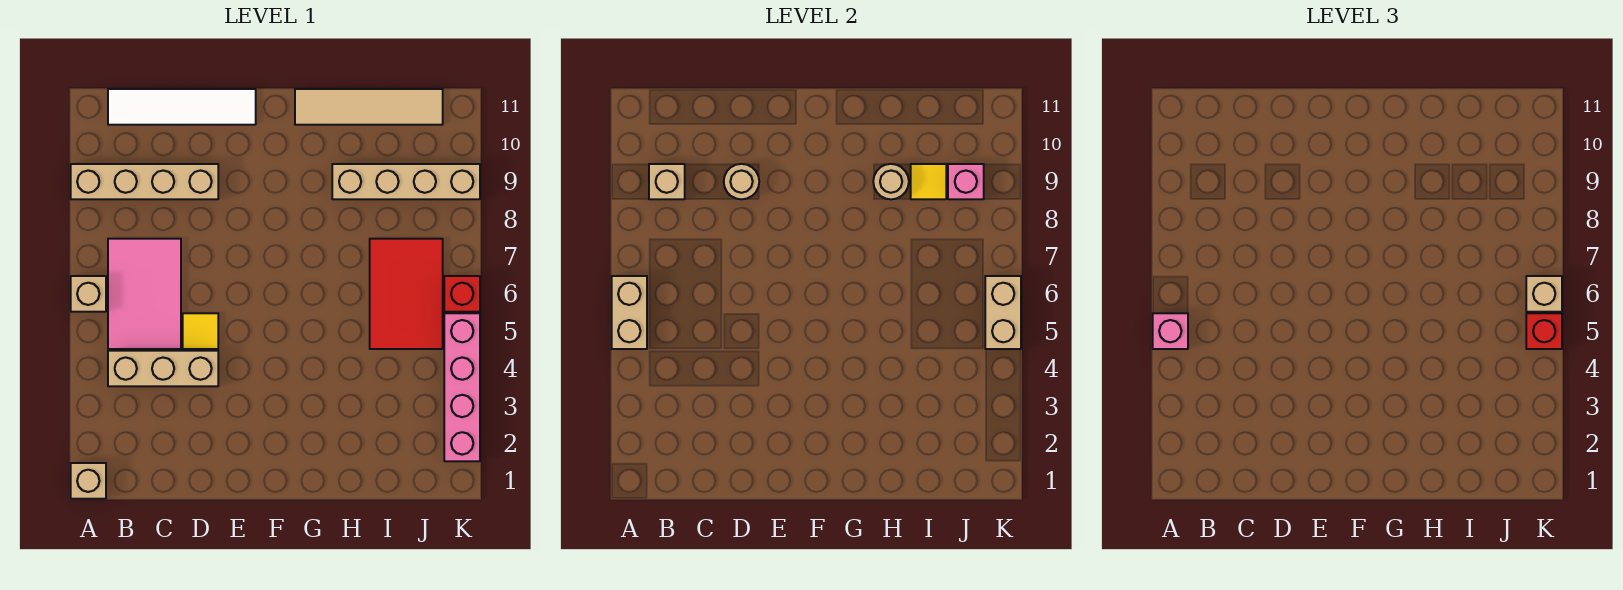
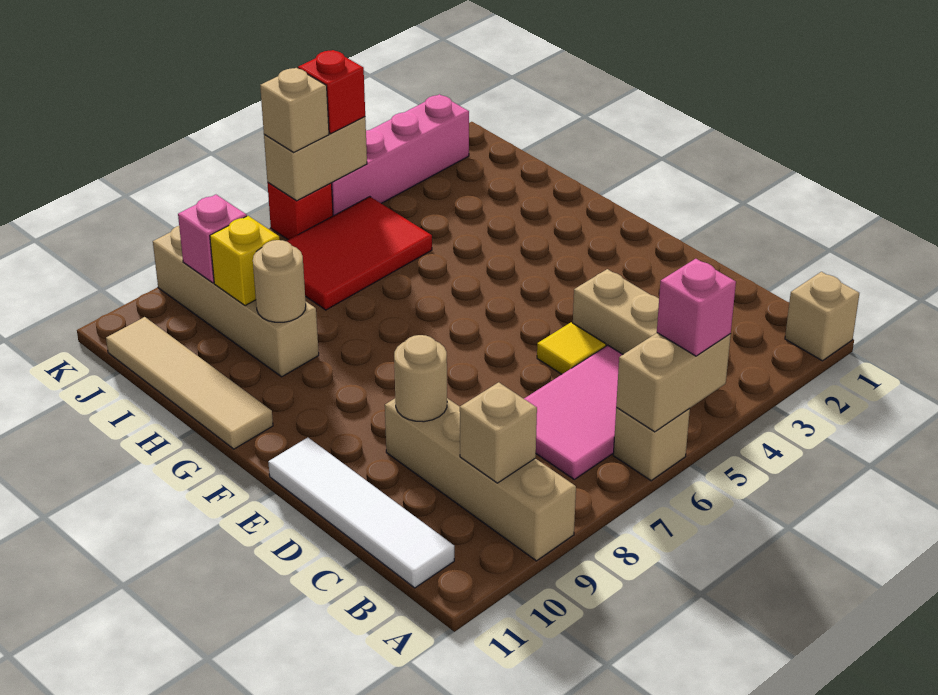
yellow 1x1 tile [911,164,946,199] -> yellow 1x1 brick [210,216,280,306]

